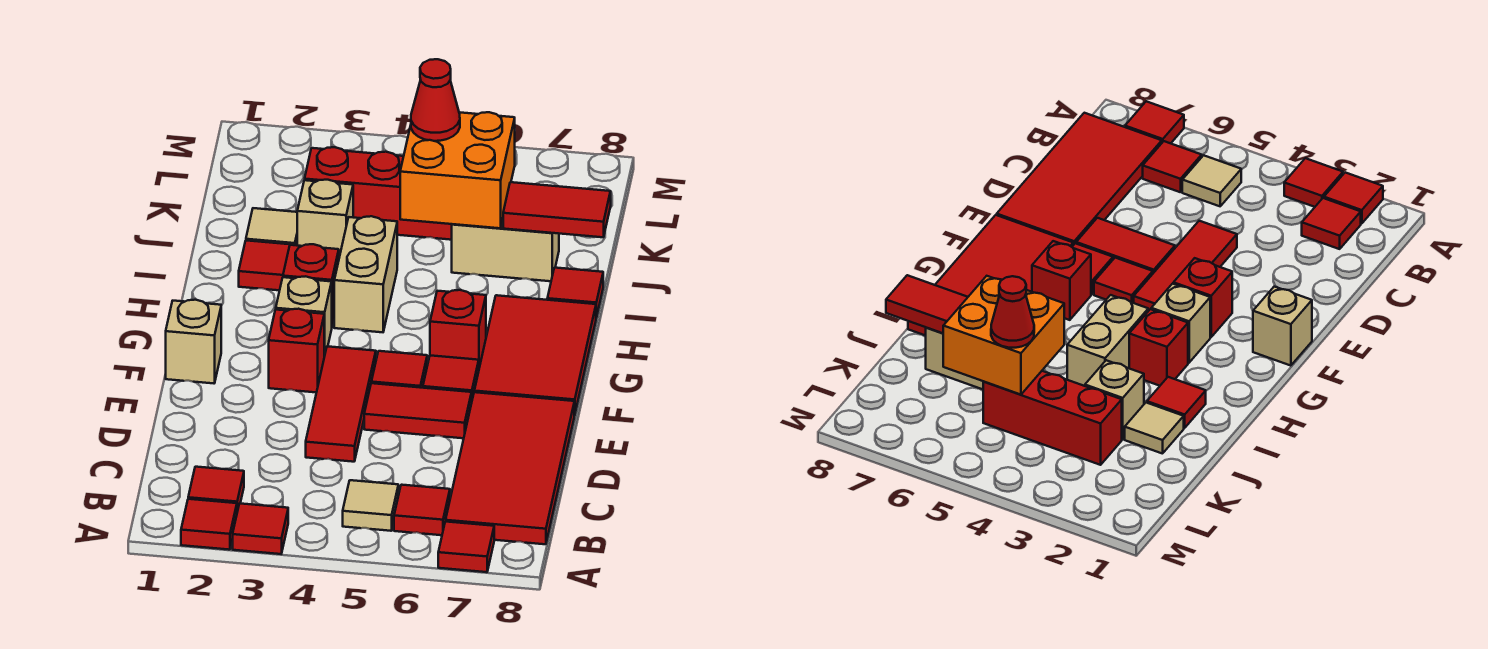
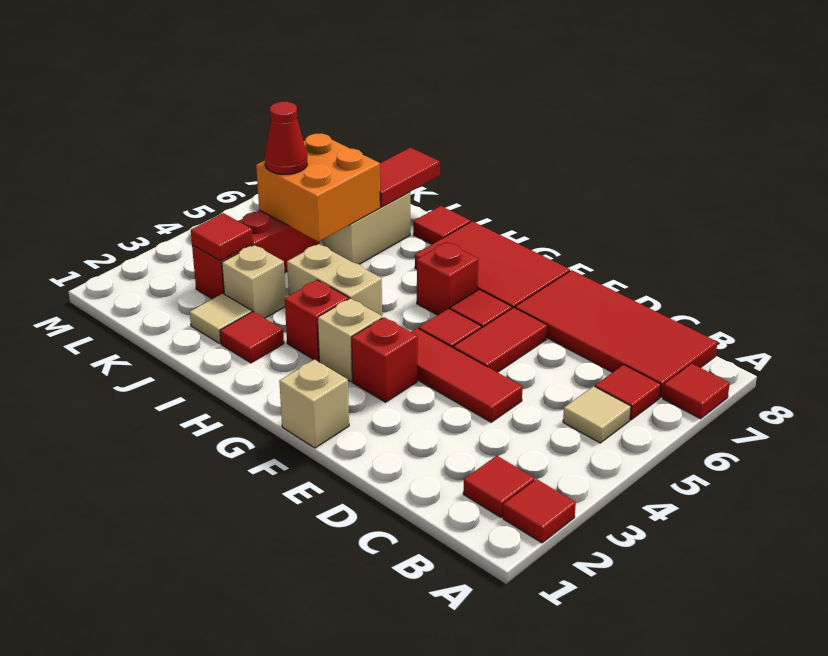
red 1x1 tile [233,504,288,554] -> red 1x1 tile moved to [191,213,253,261]

